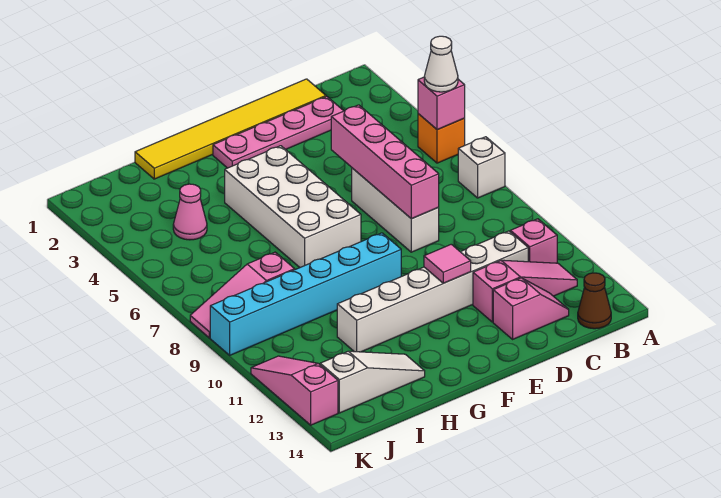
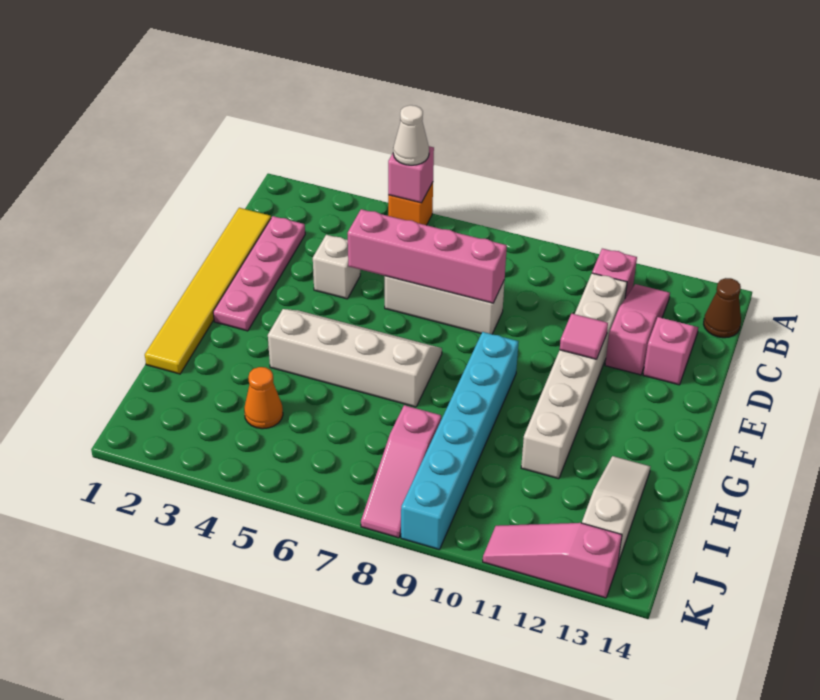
white 1x1 brick [458,137,505,198] -> white 1x1 brick moved to [313,235,360,299]
white 2x4 brick [225,146,361,267] -> white 2x4 slope [268,309,442,407]
pink 1x1 cone [173,184,207,240] -> orange 1x1 cone [244,367,283,429]

